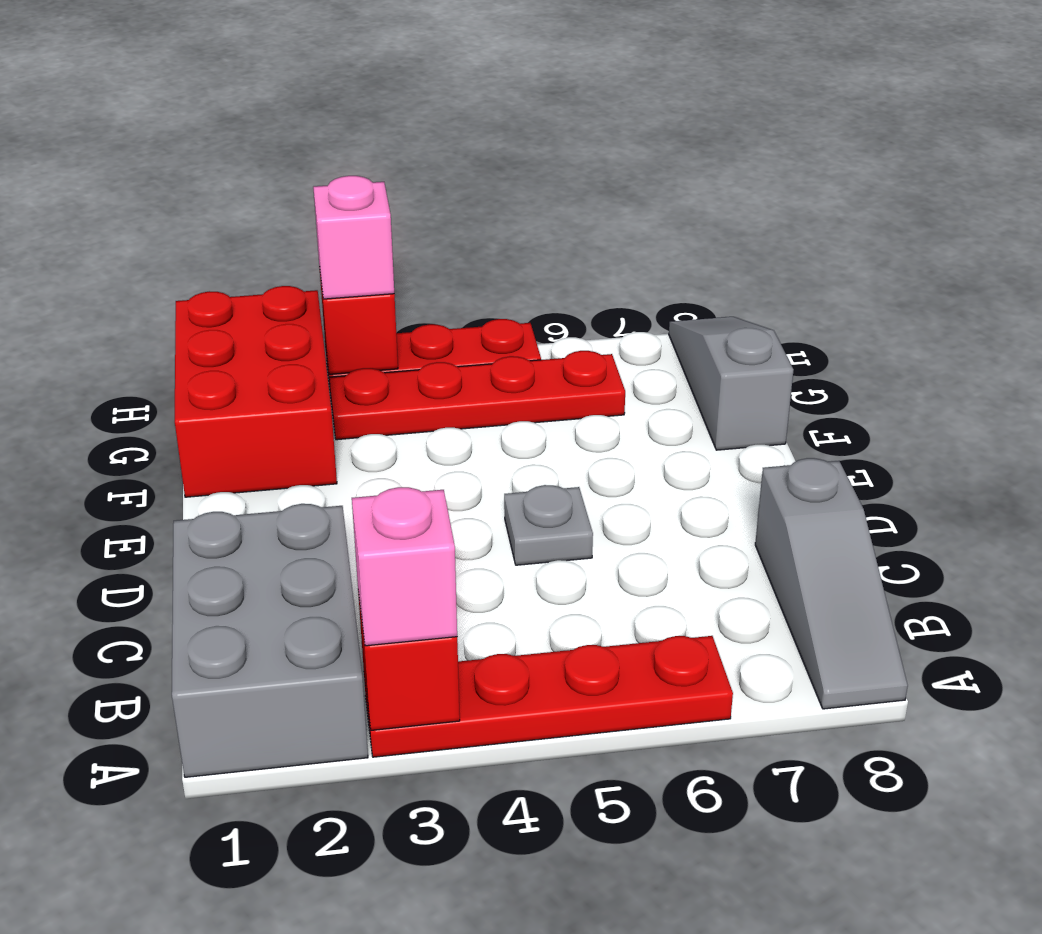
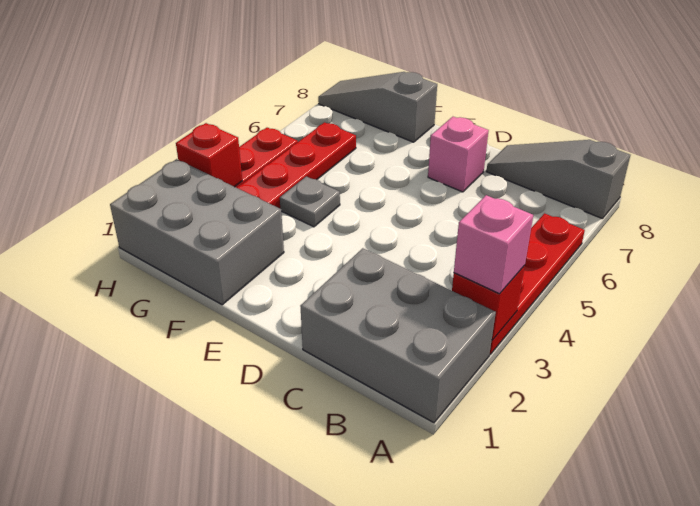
grey 1x3 slope [755,458,908,709] -> grey 1x3 slope turned to [486,140,630,218]
grey 1x1 plate [504,485,593,565] -> grey 1x1 plate moved to [280,177,340,227]
red 2x3 brick [175,286,337,497] -> grey 2x3 brick [110,159,284,305]
pink 1x1 brick [313,176,394,299] -> pink 1x1 brick moved to [428,117,489,192]

